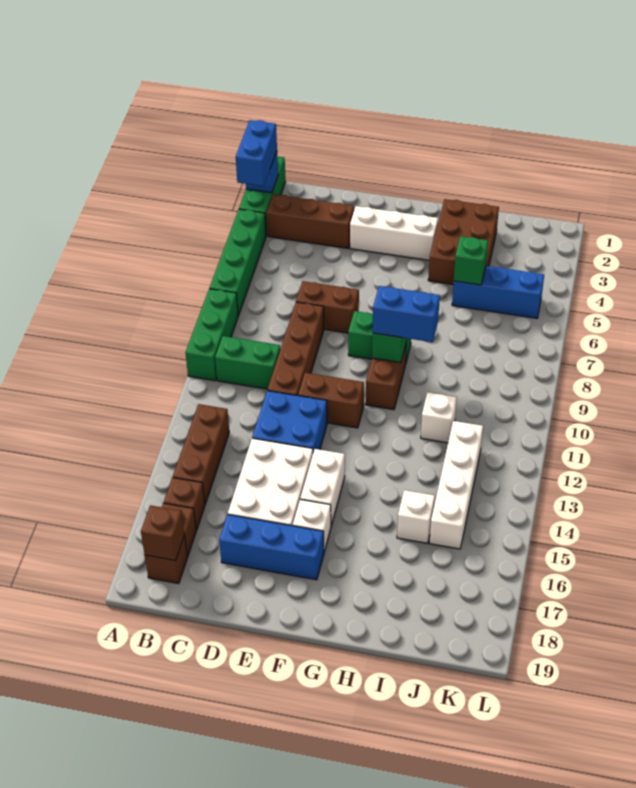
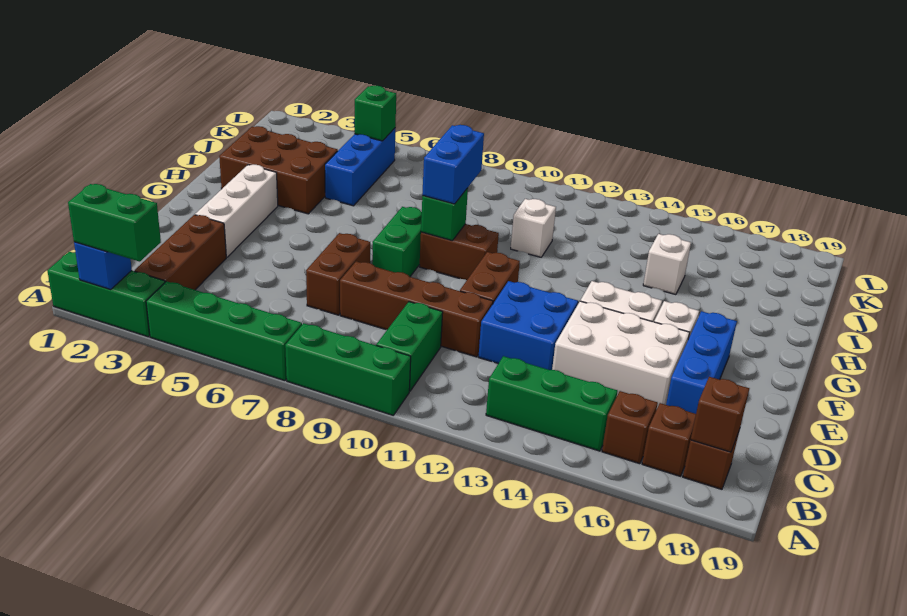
blue 1x2 brick [236,120,277,186] -> green 1x2 brick [68,184,161,262]
brown 1x3 brick [173,404,229,504] -> green 1x3 brick [486,356,618,451]
green 1x1 brick [454,236,488,285] -> green 1x1 brick moved to [354,86,396,141]
white 1x4 brick [429,421,483,549] -> none

